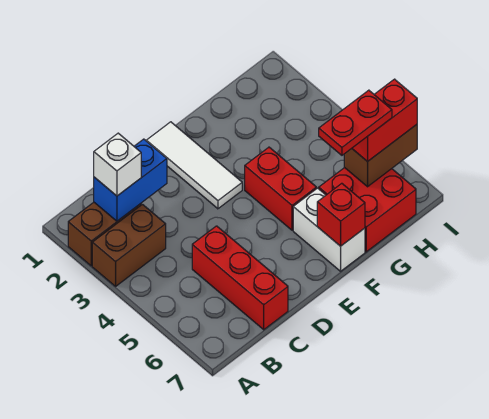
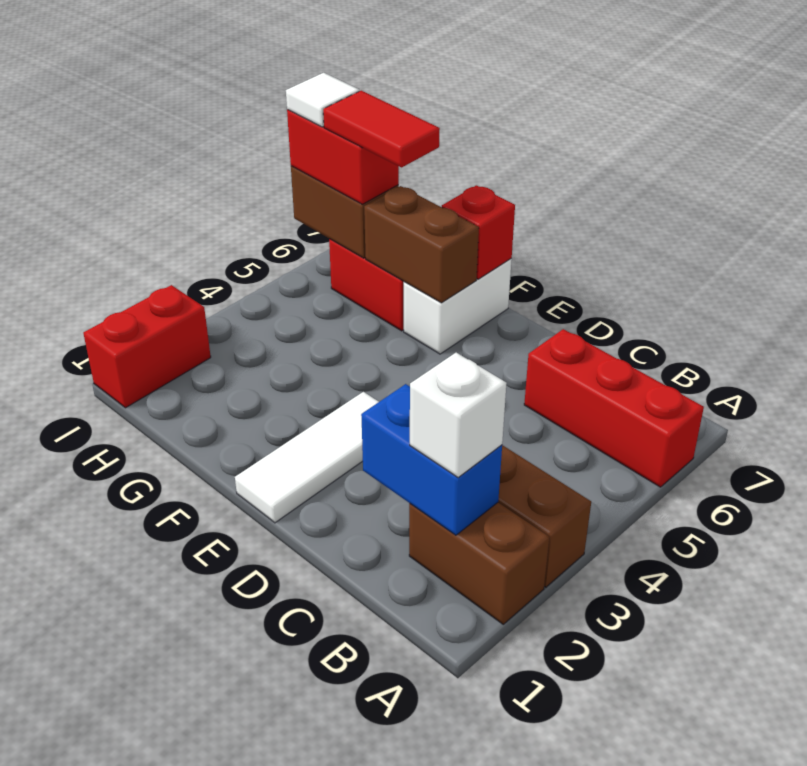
red 1x3 brick [192,226,288,330] -> red 1x3 brick turned to [524,329,704,487]
red 1x2 brick [245,147,316,230] -> red 1x2 brick moved to [83,285,211,408]
none -> brown 1x2 brick [364,186,479,303]
red 1x2 plate [319,90,392,155] -> red 1x2 tile [323,91,440,167]
none -> white 1x1 tile [286,73,359,127]

